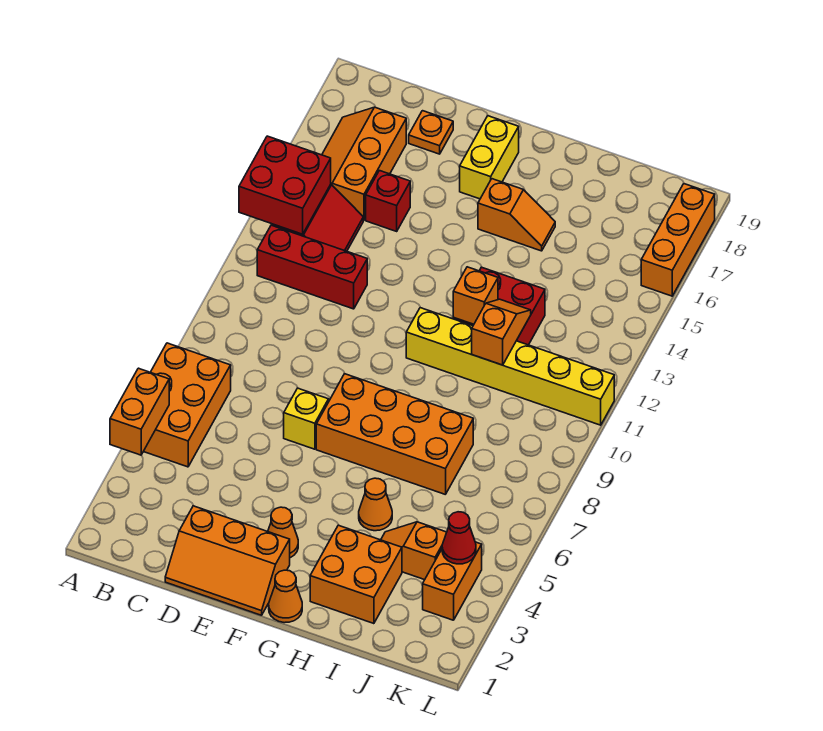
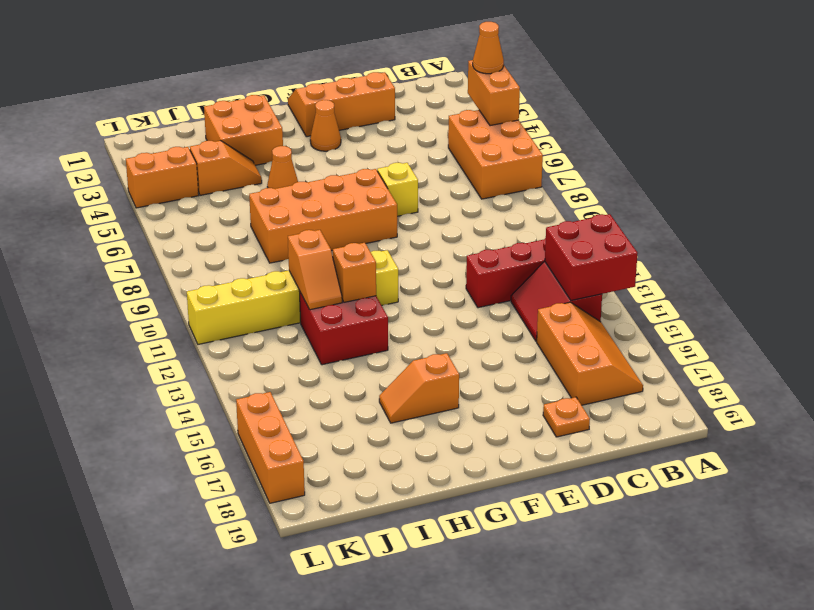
red 1x1 brick [366,171,410,231] -> none
yellow 1x2 brick [460,116,519,199] -> none
orange 1x1 cone [269,570,302,623] -> orange 1x1 cone moved to [473,22,504,74]
orange 1x2 brick [423,542,482,620] -> orange 1x2 brick turned to [126,147,199,208]
red 1x1 cone [442,512,476,564] -> none

